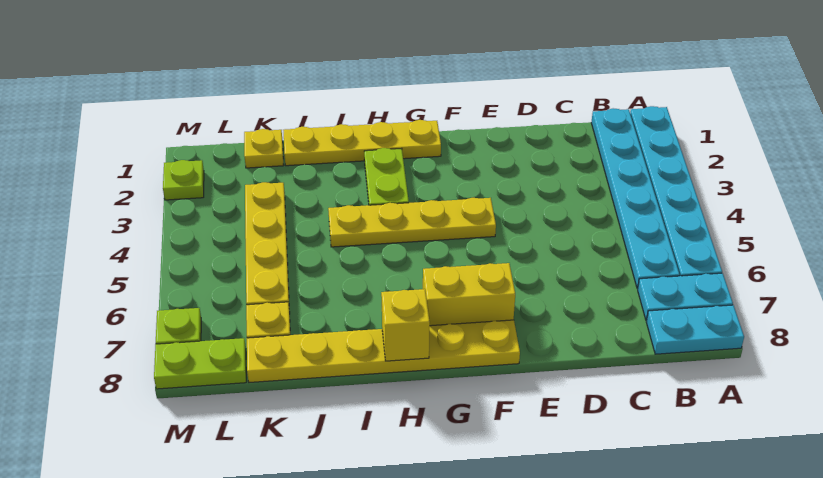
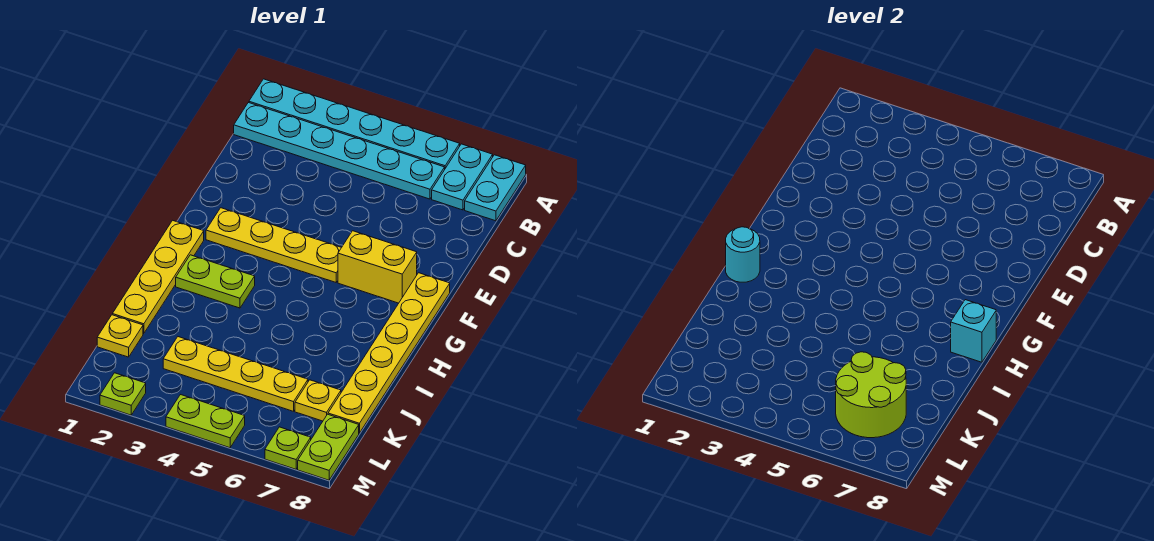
yellow 1x4 plate [328,198,496,247] -> yellow 1x4 plate turned to [206,208,342,282]
yellow 1x2 brick [423,263,515,326] -> yellow 1x2 brick turned to [338,231,417,303]
none -> cyan 1x1 round brick [726,227,760,282]
yellow 1x1 brick [381,289,430,361] -> cyan 1x1 brick [951,300,996,362]
none -> lime 2x2 round brick [836,352,906,438]
none -> lime 1x2 plate [166,395,245,448]

